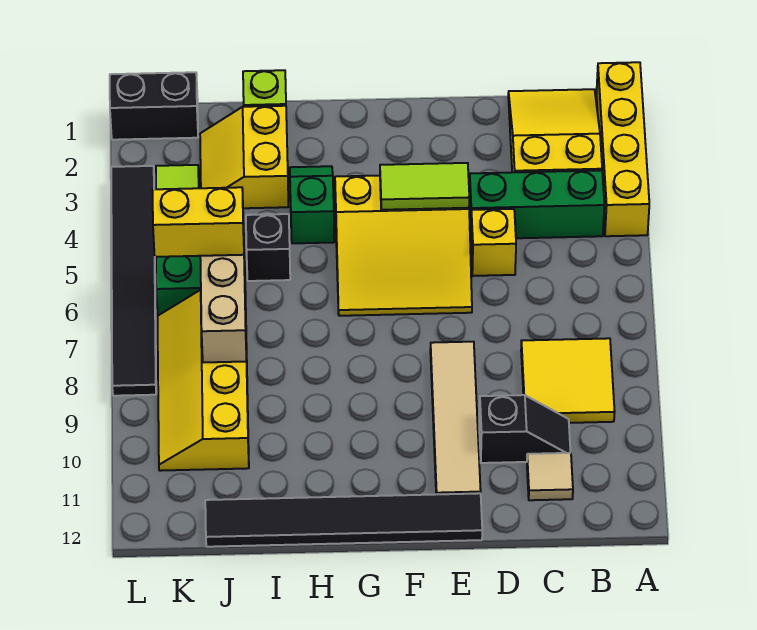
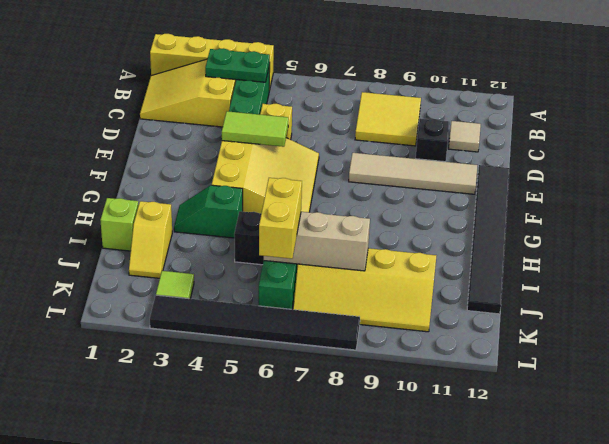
none -> green 1x2 plate [205,48,270,82]
lime 1x2 tile [380,163,469,210] -> lime 1x2 tile turned to [222,111,288,147]
yellow 2x2 slope [200,106,288,208] -> yellow 1x2 slope [129,201,172,278]
black 1x2 brick [110,72,198,140] -> none

